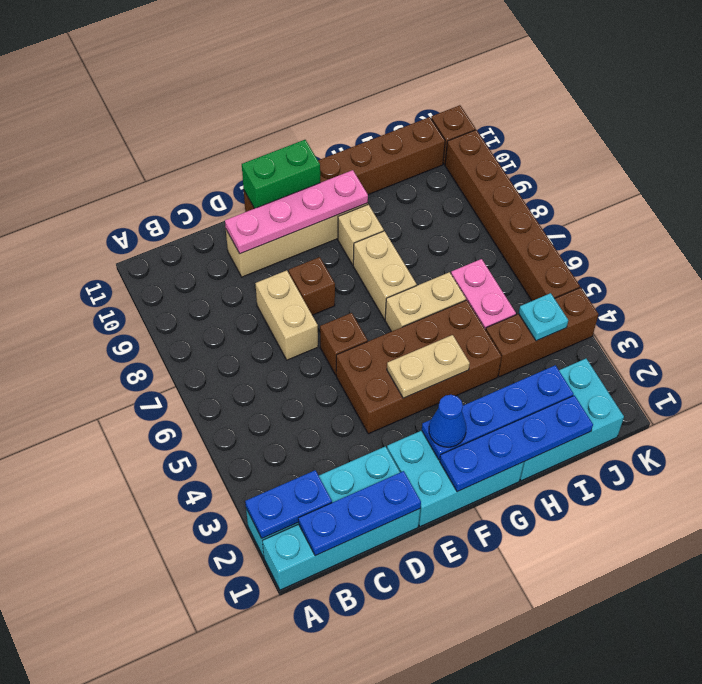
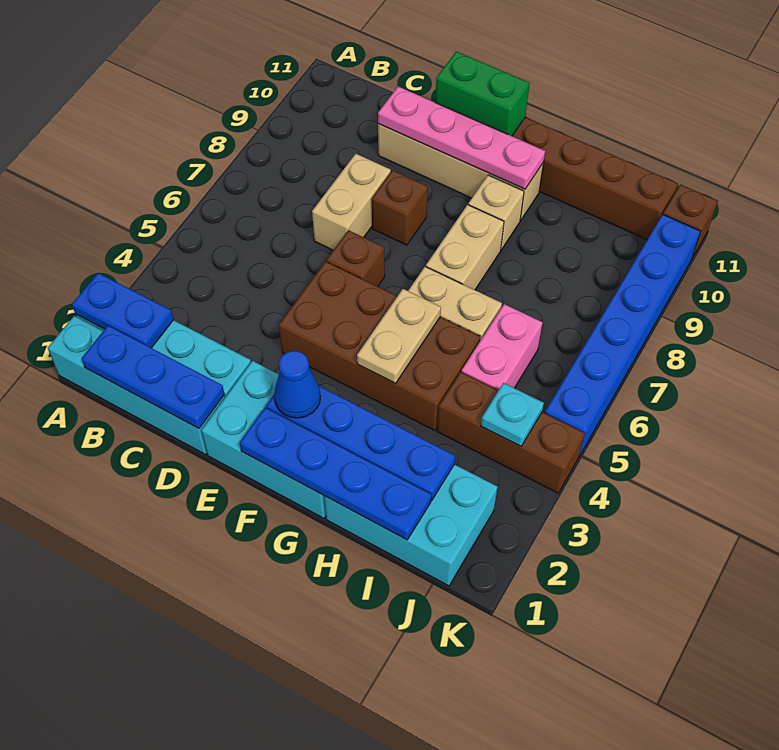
tan 1x2 plate [387,335,470,398] -> tan 1x2 plate turned to [357,289,441,383]
brown 1x6 brick [445,130,580,301] -> blue 1x6 brick [545,214,701,456]

